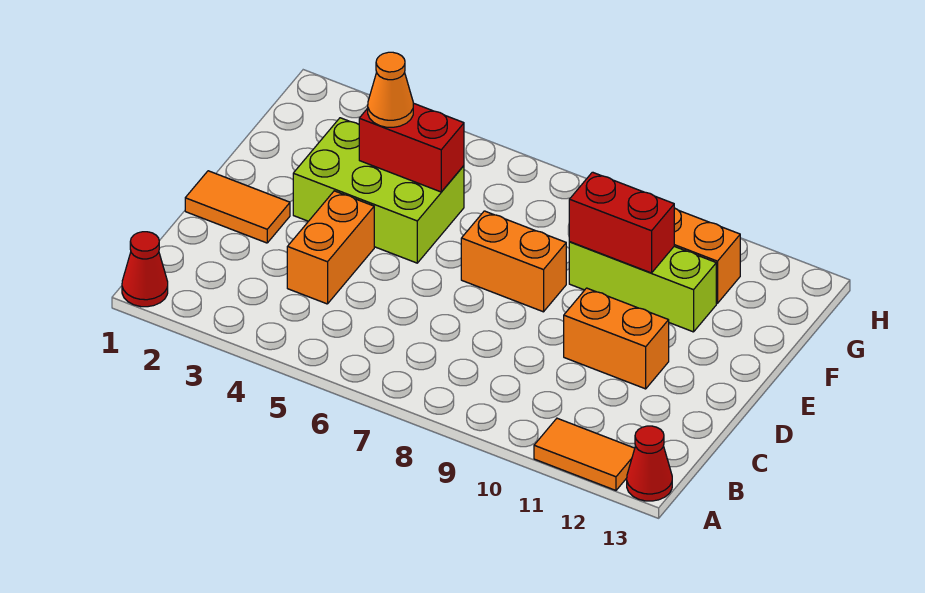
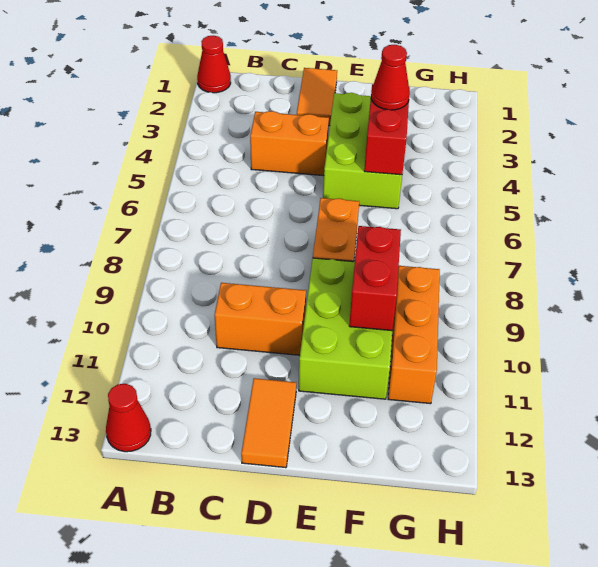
orange 1x2 tile [534,418,635,490] -> orange 1x2 tile moved to [241,378,296,468]
orange 1x2 brick [564,288,669,389] -> orange 1x2 brick turned to [215,283,306,355]
orange 1x1 cone [368,52,413,127] -> red 1x1 cone [371,45,410,110]
lime 1x3 brick [569,242,716,332] -> lime 2x3 brick [299,258,392,399]

